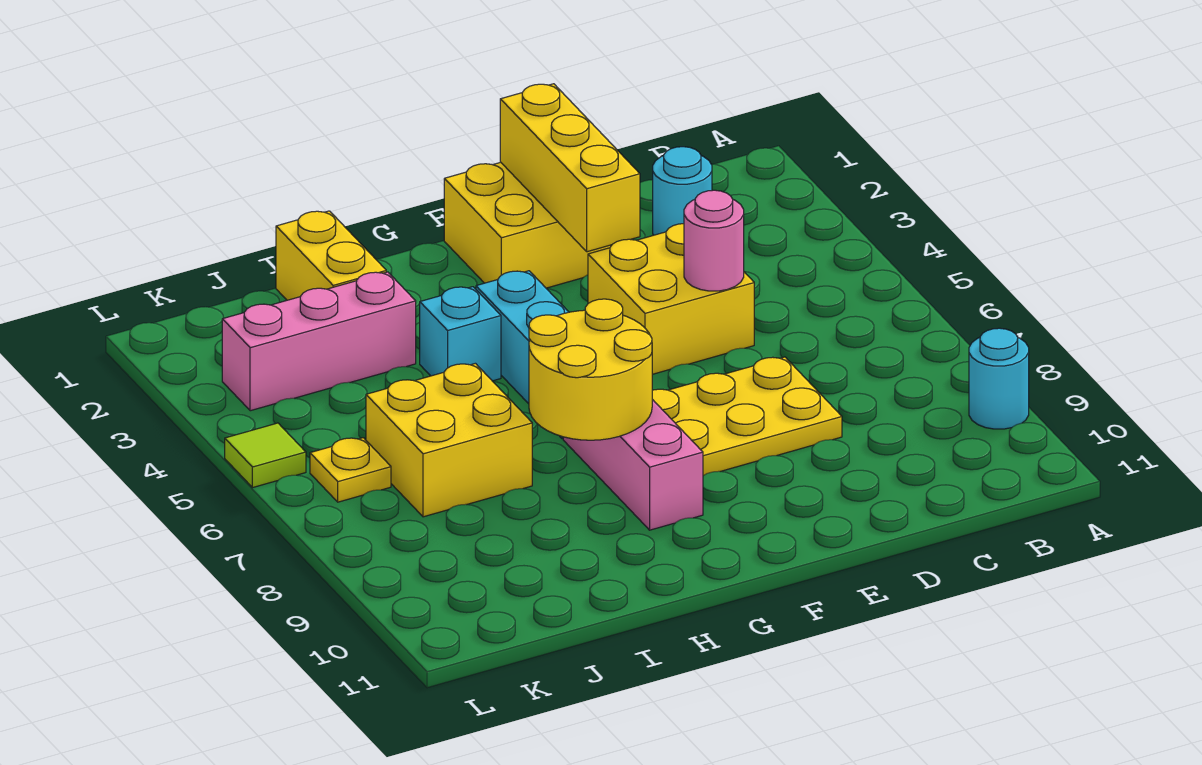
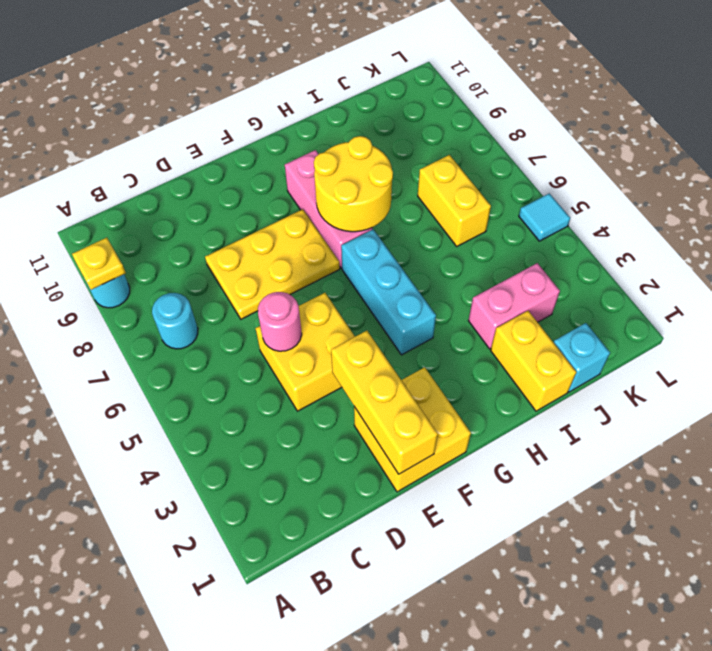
cyan 1x1 round brick [653,147,712,235] -> cyan 1x1 round brick moved to [152,293,198,349]
cyan 1x1 brick [420,287,501,381] -> cyan 1x1 brick moved to [554,323,610,392]
pink 1x3 brick [222,272,416,411] -> pink 1x2 brick [468,263,560,349]
yellow 2x2 brick [366,363,532,517] -> yellow 1x2 brick [418,155,491,246]
yellow 1x1 plate [310,438,391,502] -> yellow 1x1 plate moved to [72,238,126,290]
lime 1x1 tile [225,423,306,488] -> cyan 1x1 tile [519,193,570,241]

